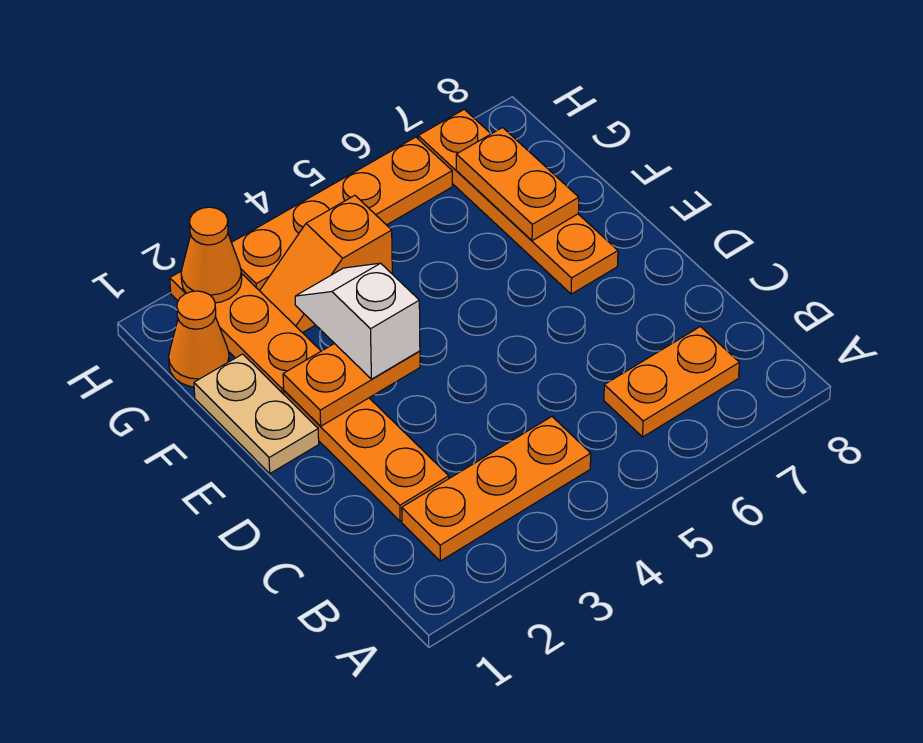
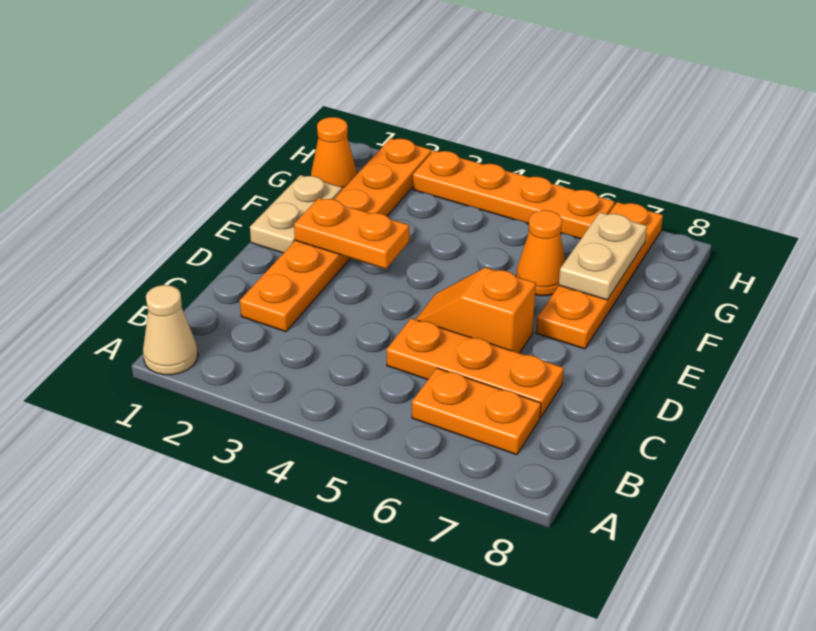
none -> tan 1x1 cone [143,285,198,375]
orange 1x3 plate [402,417,591,561] -> orange 1x3 plate moved to [387,318,564,418]
white 1x2 slope [295,263,420,379] -> none
orange 1x2 plate [456,128,579,241] -> tan 1x2 plate [559,212,647,300]
orange 1x2 slope [260,195,392,333] -> orange 1x2 slope moved to [416,267,536,353]
orange 1x1 cone [181,207,242,303] -> orange 1x1 cone moved to [516,210,565,296]

